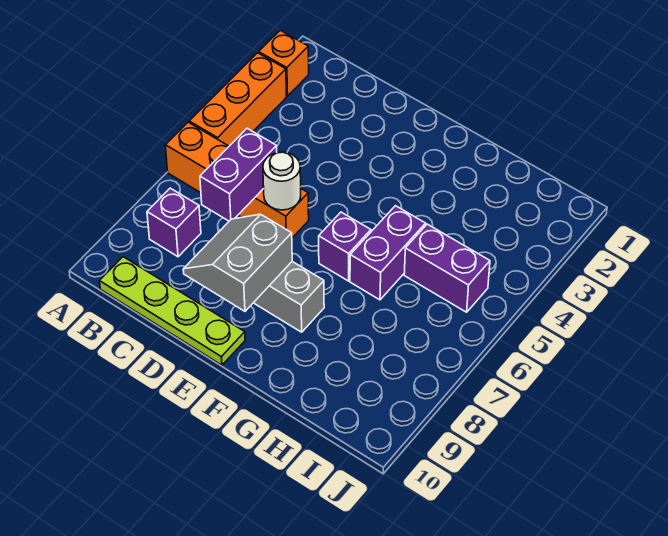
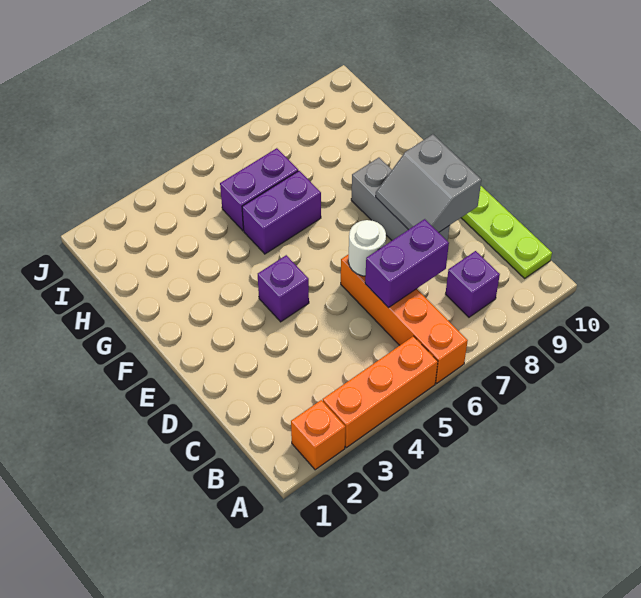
grey 2x2 slope [183,214,292,311] -> grey 2x2 slope turned to [376,134,481,232]
purple 1x1 brick [319,212,371,281] -> purple 1x1 brick moved to [258,255,309,322]
purple 1x2 brick [404,224,490,312] -> purple 1x2 brick turned to [220,148,298,231]

